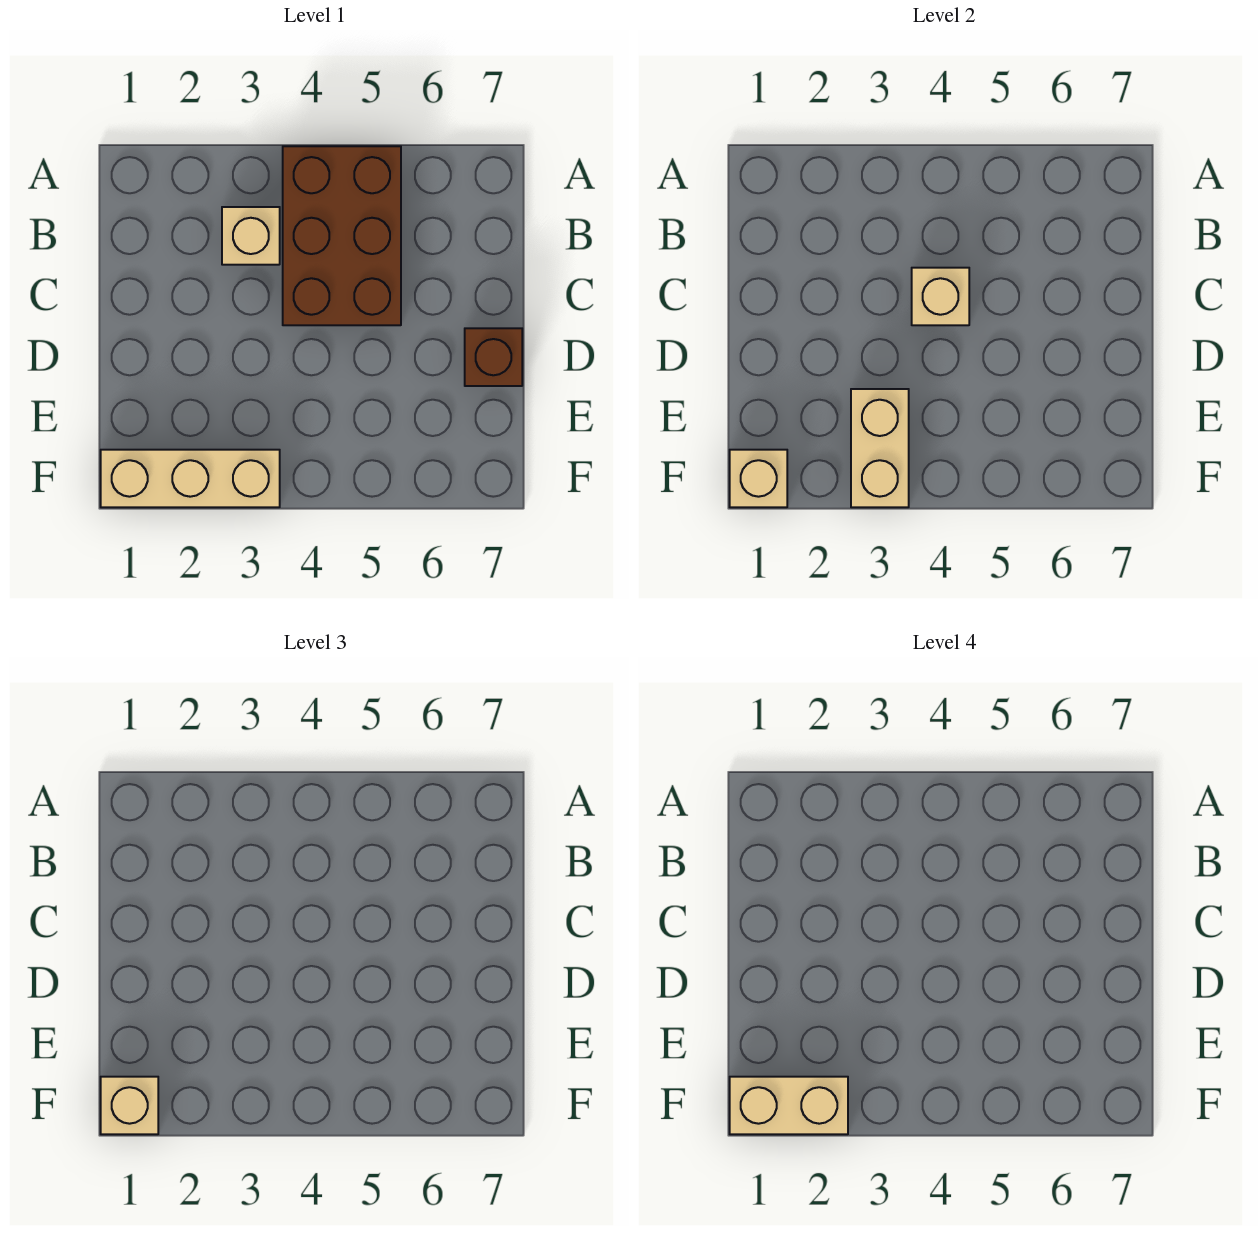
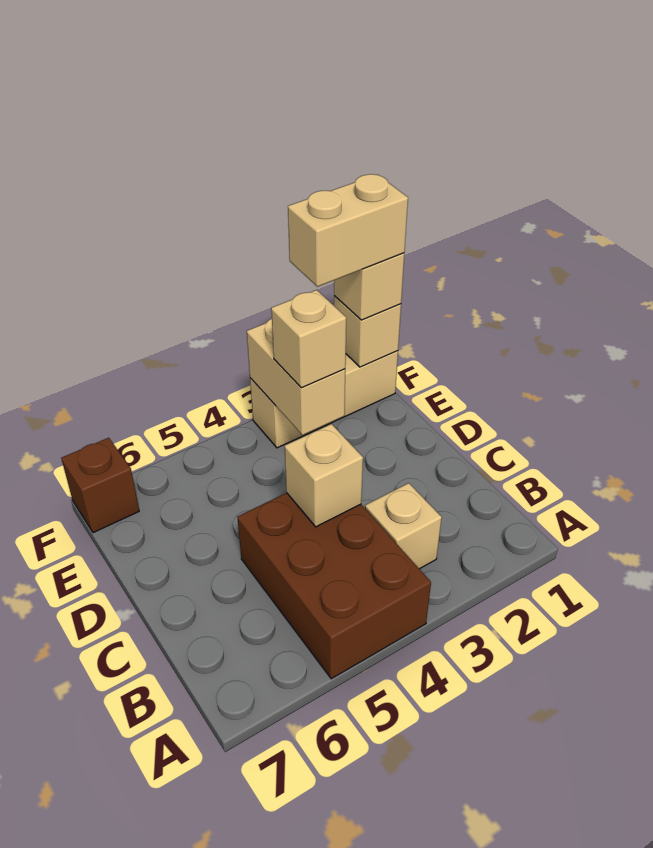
brown 1x1 brick [465,328,522,386] -> brown 1x1 brick moved to [61,438,139,533]
none -> tan 1x1 brick [271,290,346,388]

